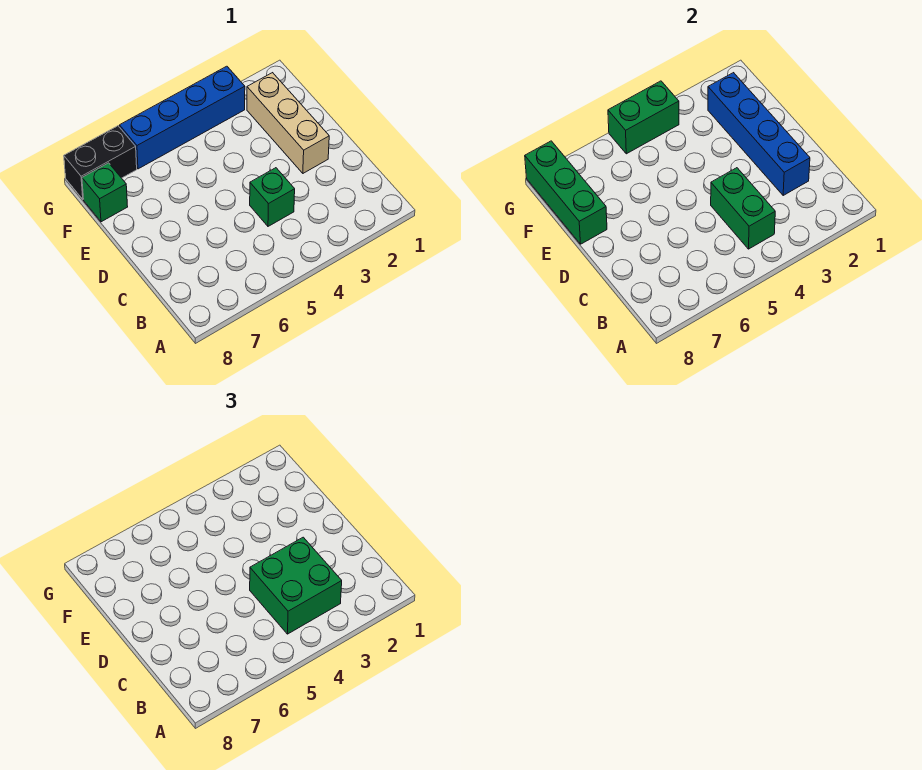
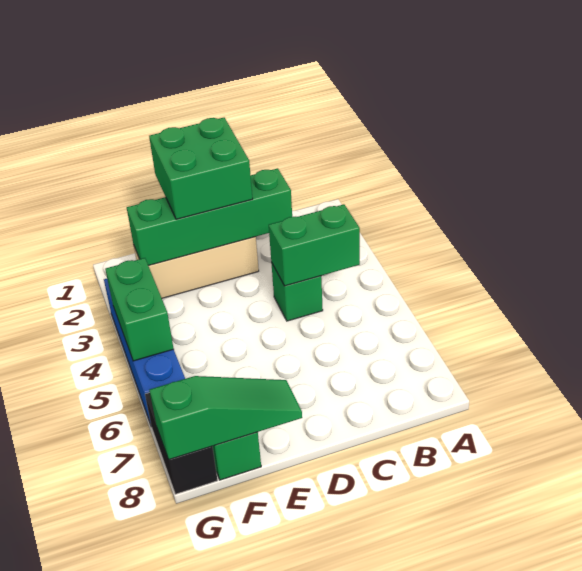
green 2x2 brick [250,537,342,634] -> green 2x2 brick moved to [149,118,253,219]
blue 1x4 brick [708,73,810,195] -> green 1x4 brick [127,168,292,266]
green 1x3 brick [525,141,607,244] -> green 1x3 slope [149,376,302,460]

